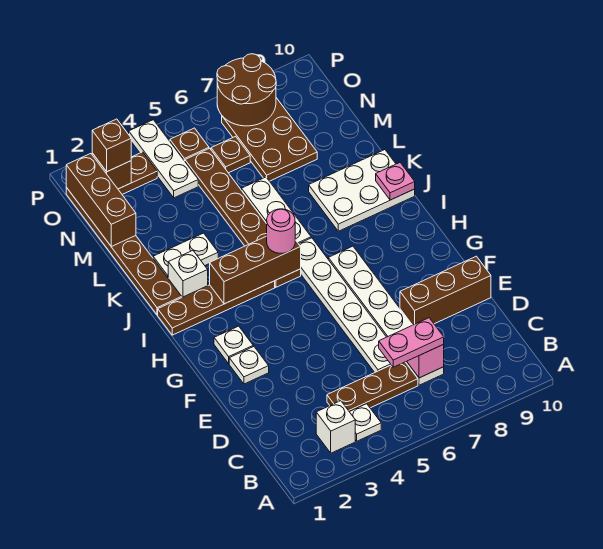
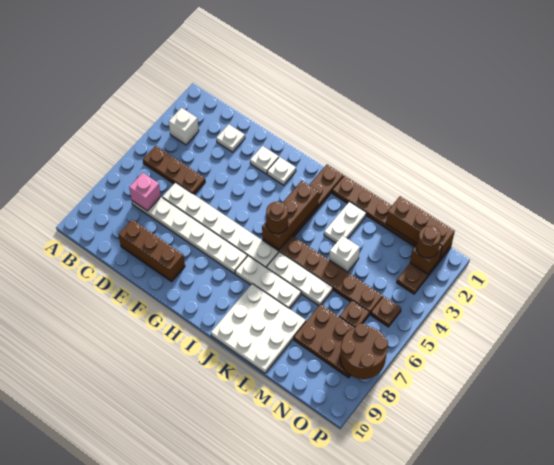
white 1x1 plate [350,404,381,441] -> white 1x1 plate moved to [216,124,245,152]
brown 1x3 plate [327,362,418,412] -> brown 1x3 plate turned to [143,146,205,195]
pink 1x2 plate [379,318,444,367] -> none
brown 1x3 brick [400,256,491,325] -> brown 1x3 brick turned to [118,220,185,282]
pink 1x1 round brick [267,209,295,253] -> brown 1x1 round brick [266,202,288,234]
white 1x1 brick [168,251,208,297] -> white 1x1 brick moved to [329,236,360,272]
white 2x3 plate [309,150,415,231] -> white 3x3 plate [211,284,306,373]
pink 1x1 plate [376,163,415,200] -> none
white 1x3 plate [129,120,198,198] -> white 1x3 plate moved to [235,256,301,309]
brown 1x1 brick [92,119,131,172] -> brown 1x1 round brick [417,226,441,258]

